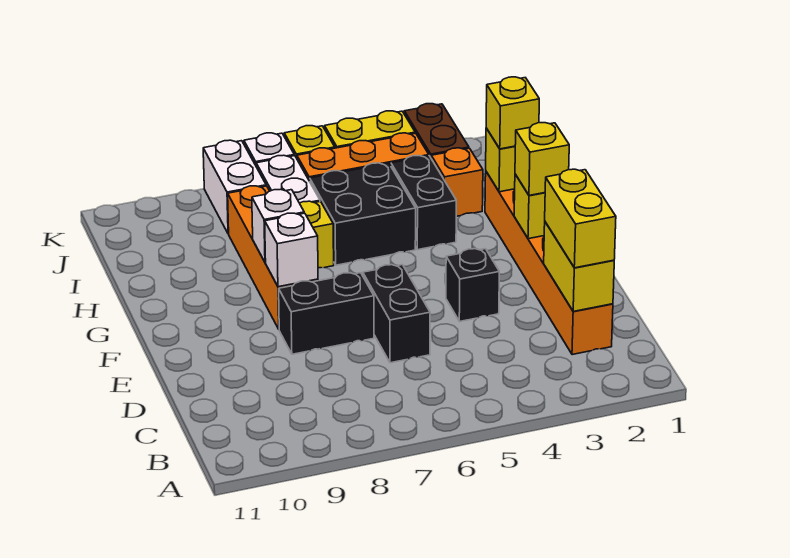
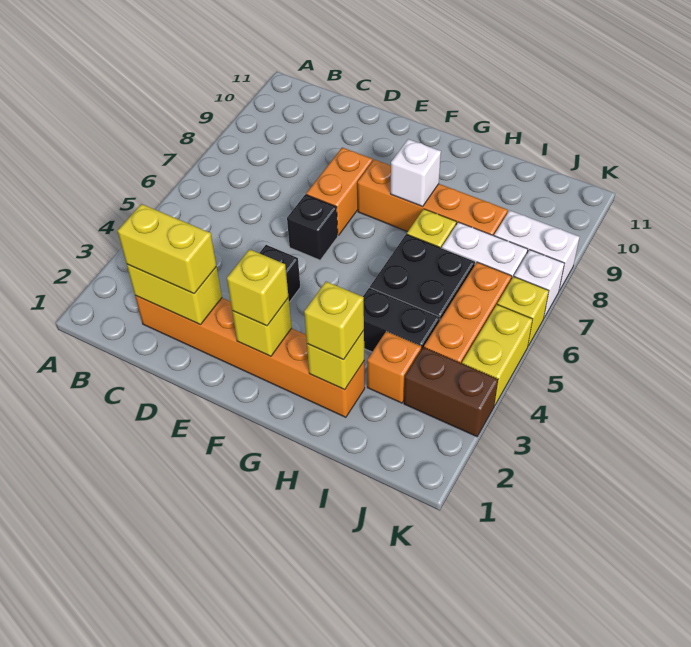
black 1x2 brick [363,265,430,363] -> black 1x1 brick [287,194,338,260]
black 1x2 brick [279,273,374,354] -> orange 1x2 brick [306,148,373,235]
white 1x1 brick [265,213,318,287] -> none

